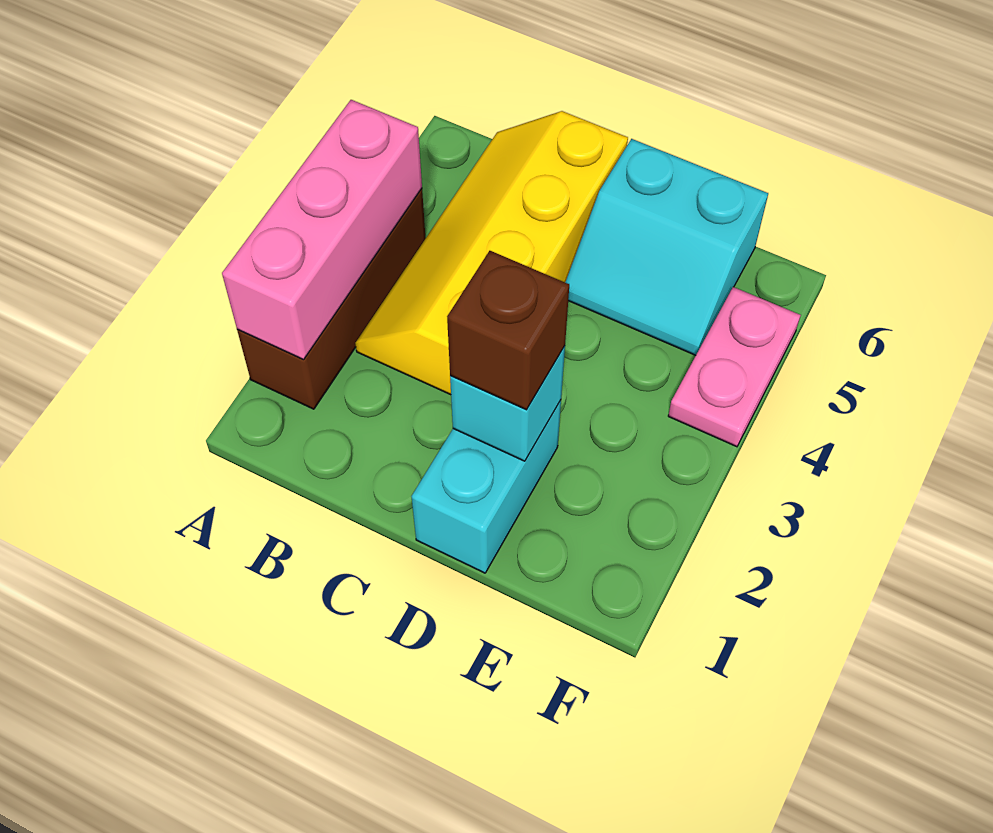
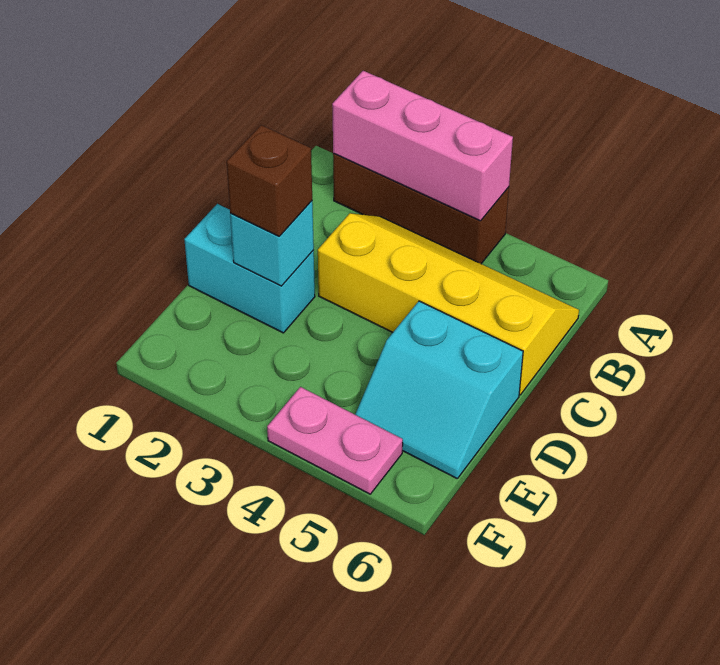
cyan 2x2 slope [565,139,768,355] -> cyan 2x2 slope turned to [355,301,523,478]

